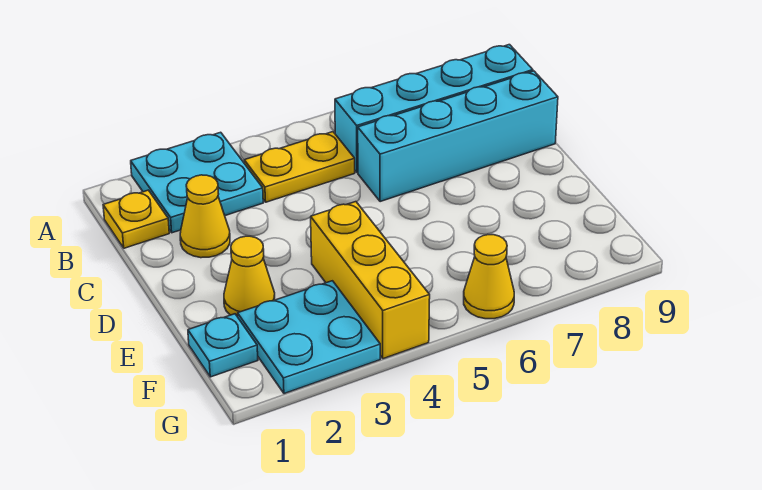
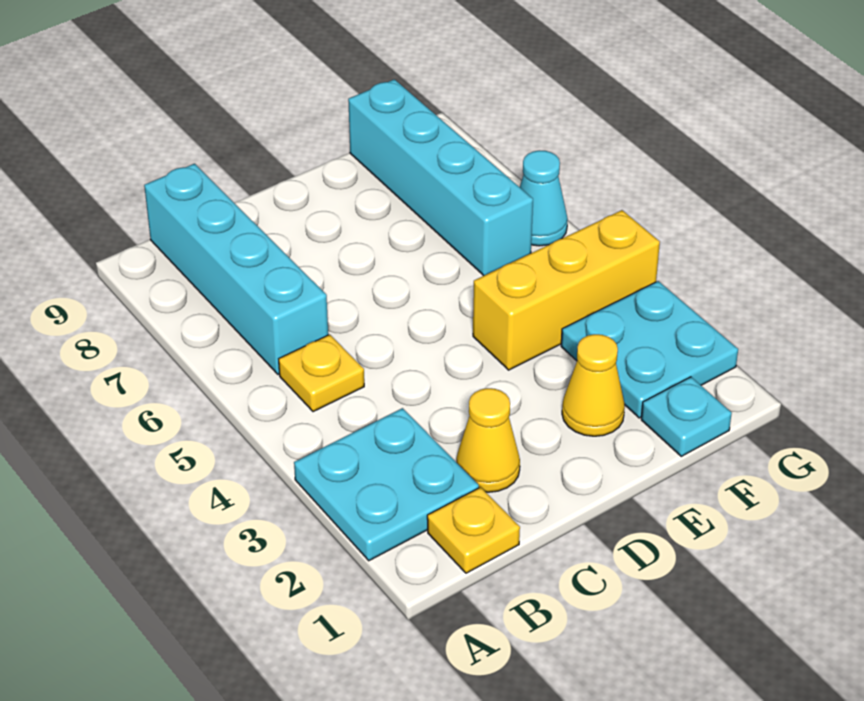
yellow 1x2 plate [244,132,355,202] -> yellow 1x1 plate [279,335,364,412]
cyan 1x4 brick [358,71,558,202] -> cyan 1x4 brick moved to [348,79,533,276]
yellow 1x1 cone [464,235,514,319] -> cyan 1x1 cone [520,150,568,246]

